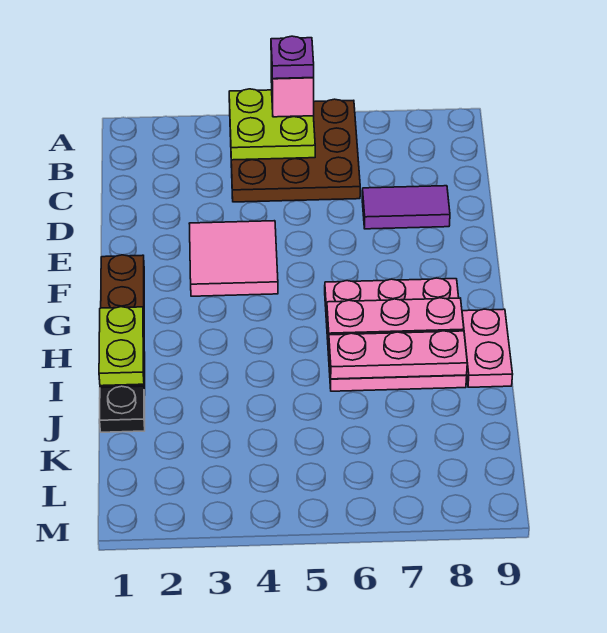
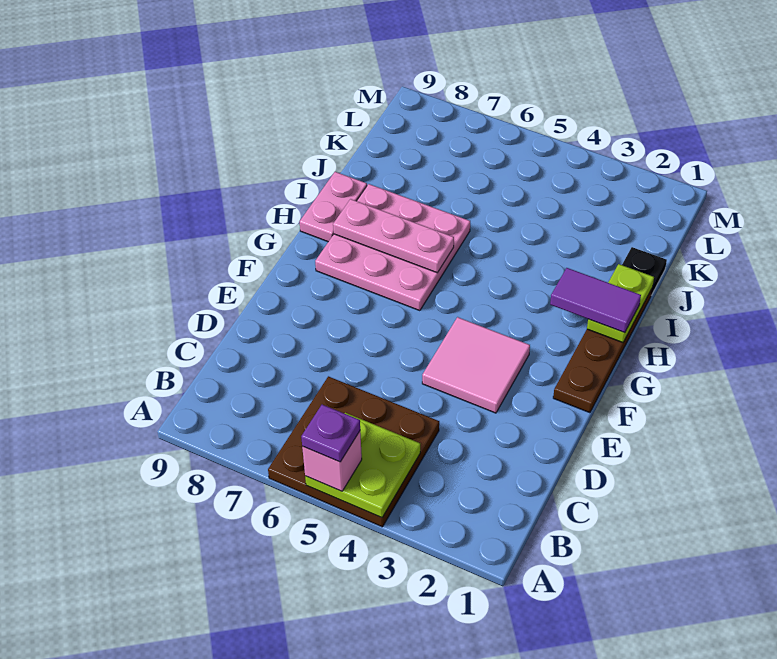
purple 1x2 tile [362,186,450,229] -> purple 1x2 tile moved to [550,268,641,333]
pink 1x3 plate [329,331,467,379] -> none

